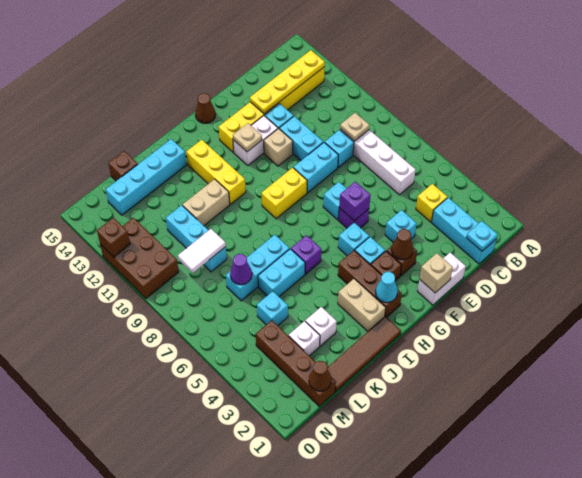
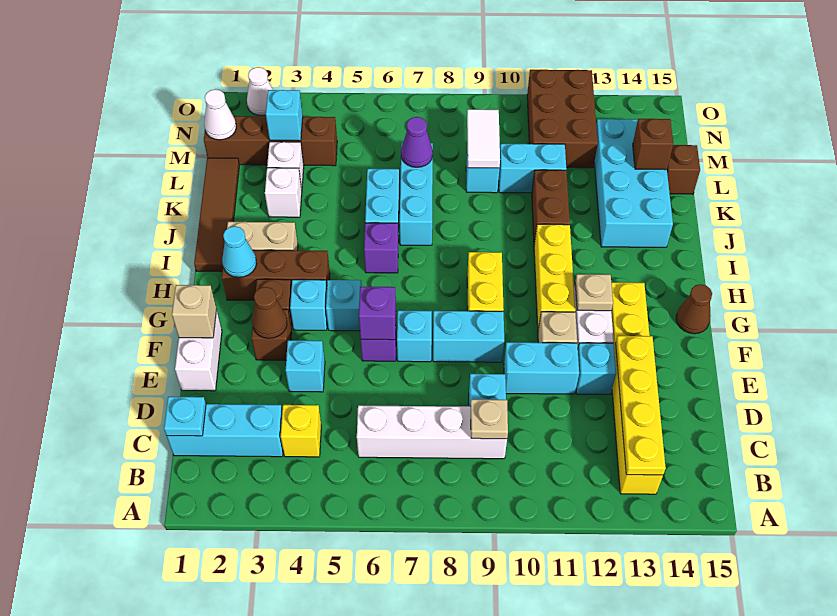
cyan 1x2 brick [293,142,338,193] -> cyan 1x2 brick turned to [433,311,504,362]
yellow 1x3 brick [186,140,246,204] -> yellow 1x3 brick turned to [534,224,575,330]
tan 1x2 brick [183,179,230,226] -> brown 1x2 brick [532,170,570,244]
cyan 1x4 brick [106,139,186,215] -> cyan 2x4 brick [594,119,673,247]
cyan 1x1 brick [257,291,288,326] -> cyan 1x1 brick moved to [266,90,303,141]
brown 1x1 cone [309,361,331,391] -> white 1x1 cone [204,89,236,140]
brown 2x3 brick [100,218,179,298] -> brown 2x3 brick turned to [527,69,598,168]
none -> white 1x1 cone [247,67,273,116]
brown 1x1 brick [97,218,130,257] -> brown 1x1 brick moved to [633,119,673,170]

